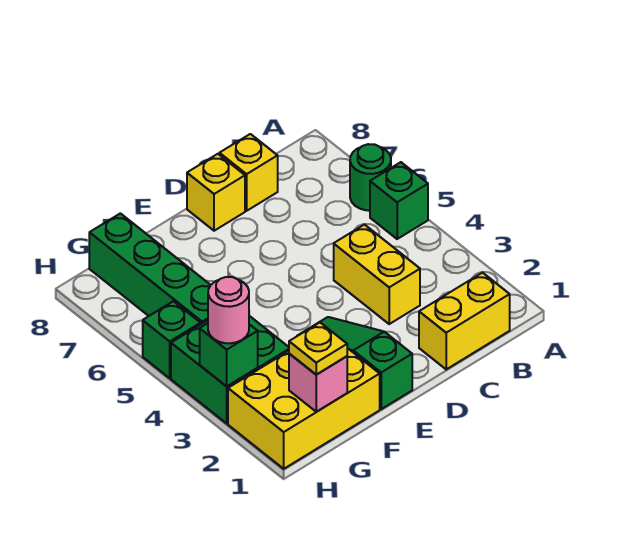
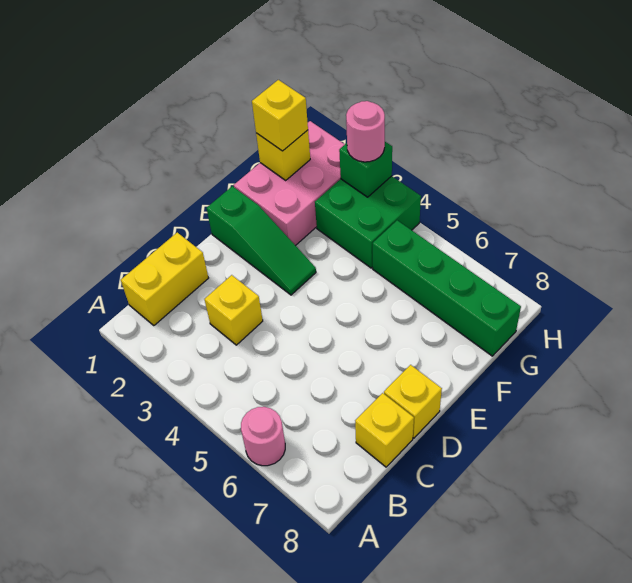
green 1x1 brick [370,162,428,239] -> none
green 1x1 round brick [350,144,391,211] -> pink 1x1 round brick [241,407,285,466]
yellow 1x2 brick [334,225,420,324] -> yellow 1x1 brick [204,275,263,345]
yellow 2x3 brick [228,348,380,469] -> pink 2x3 brick [234,121,345,246]
pink 1x1 brick [289,354,347,412] -> yellow 1x1 brick [256,130,310,180]
yellow 1x1 plate [289,323,347,375] -> yellow 1x1 brick [252,80,308,151]
green 1x1 brick [143,301,201,378] -> none

